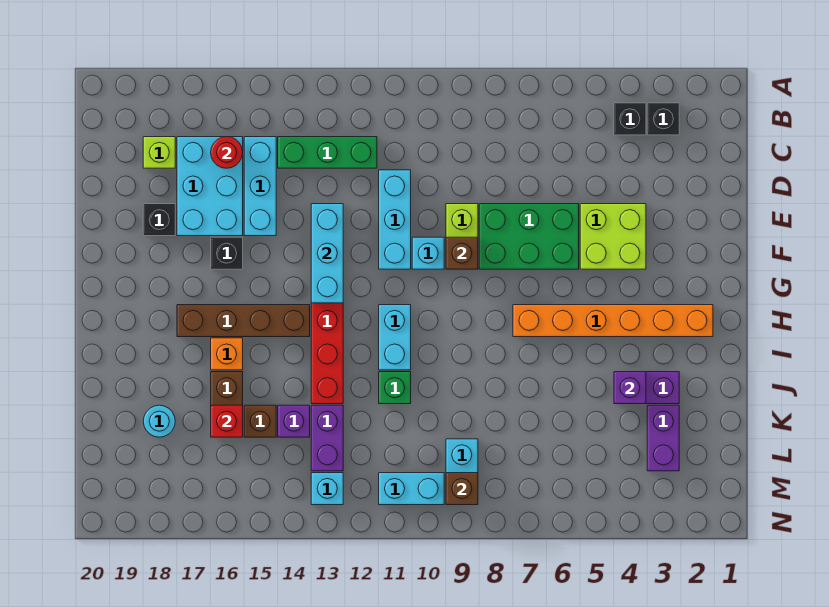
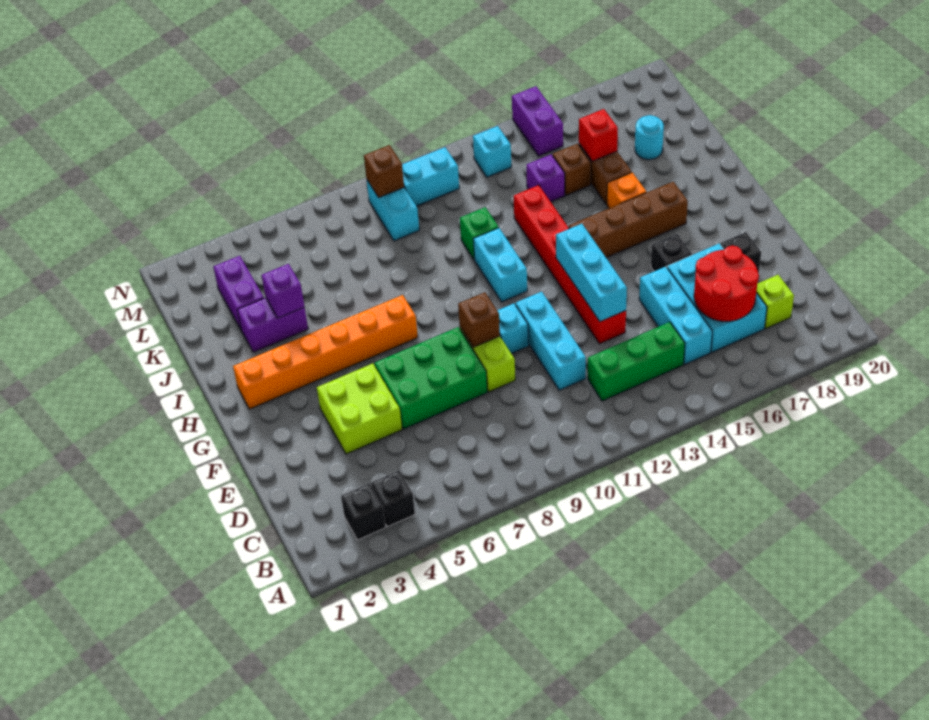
red 1x1 round brick [211,137,243,168] -> red 2x2 round brick [694,246,759,321]
purple 1x2 brick [311,405,343,471] -> purple 1x2 brick moved to [512,86,563,156]

